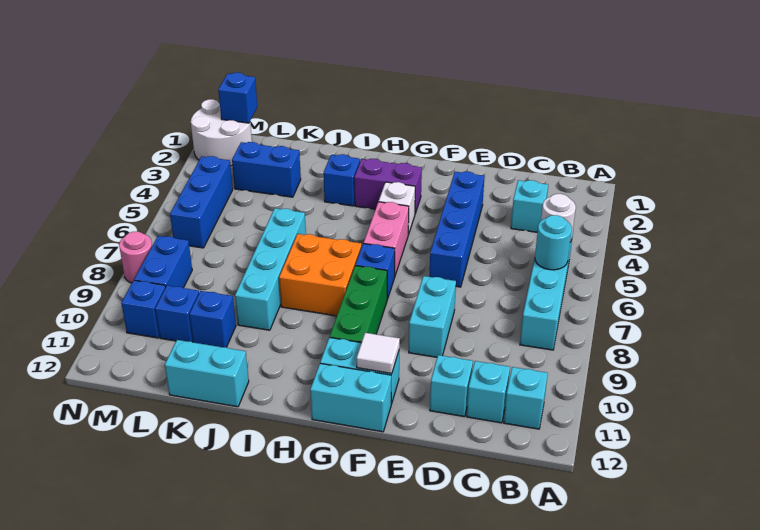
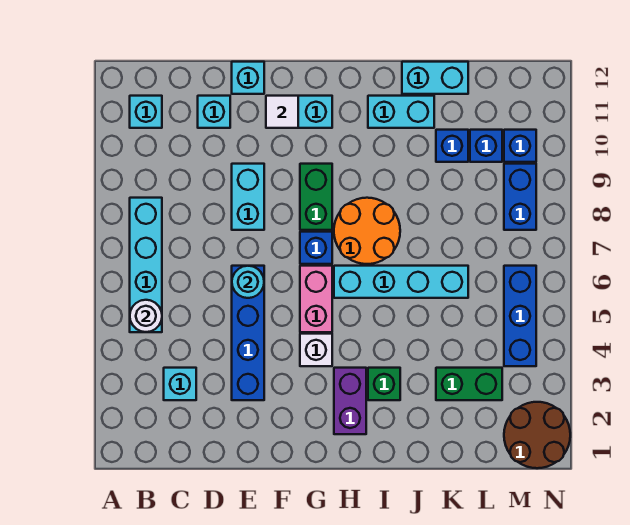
cyan 1x1 round brick [535,215,572,270] -> cyan 1x1 round brick moved to [232,266,264,298]
cyan 1x1 brick [467,361,510,423] -> cyan 1x1 brick moved to [232,62,264,94]
cyan 1x2 brick [310,363,391,432] -> cyan 1x2 brick moved to [368,96,434,128]
purple 1x2 brick [354,159,422,214] -> purple 1x2 brick turned to [334,368,366,434]
green 1x3 brick [330,266,387,343] -> green 1x2 brick [300,164,332,230]
orange 2x2 brick [279,234,362,316] -> orange 2x2 round brick [334,198,400,264]
blue 1x1 brick [323,154,360,206] -> green 1x1 brick [368,368,400,400]
cyan 1x4 brick [235,208,306,330] -> cyan 1x4 brick turned to [334,266,468,298]
blue 1x2 brick [232,142,301,197] -> green 1x2 brick [436,368,502,400]
white 2x2 round brick [191,99,252,166] -> brown 2x2 round brick [504,402,570,468]
blue 1x1 brick [218,73,257,123] -> none
pink 1x1 round brick [119,231,152,283] -> none

